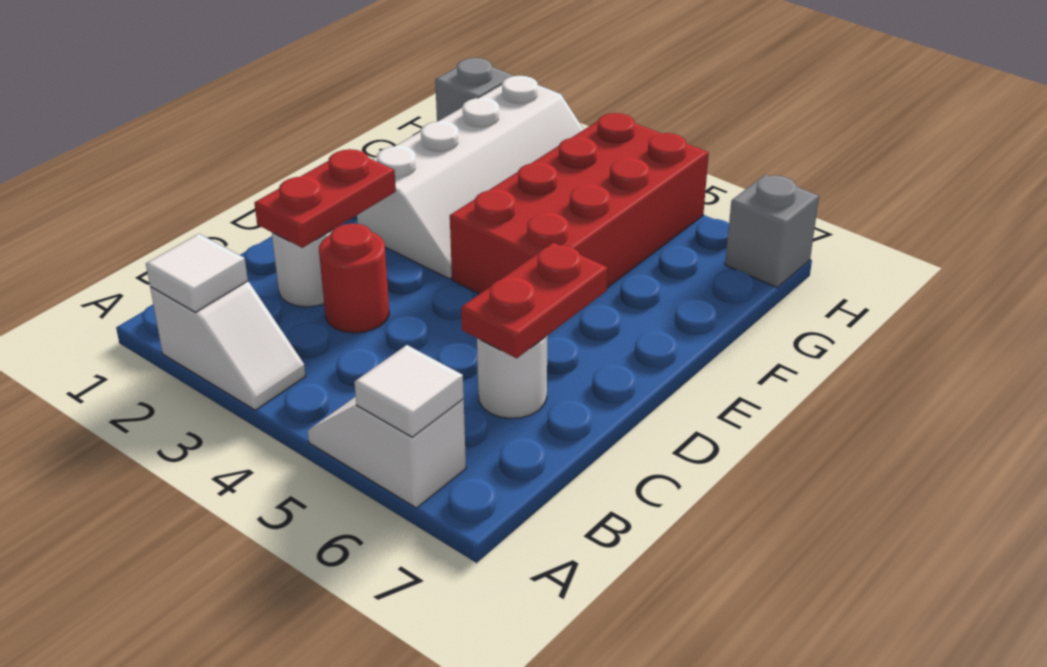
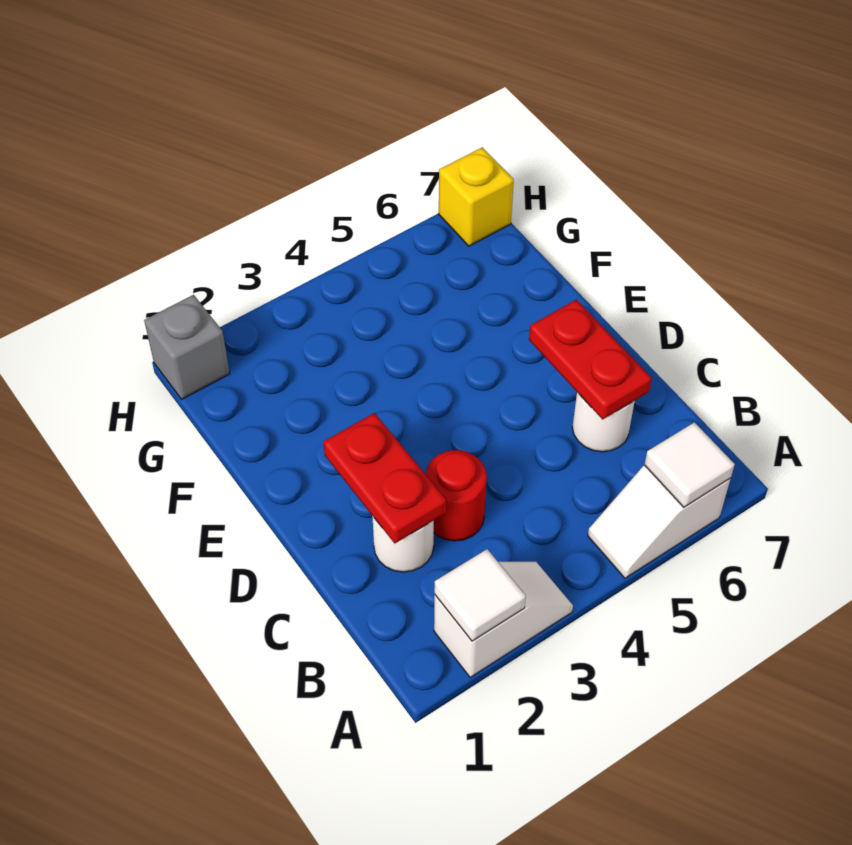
white 2x4 slope [357,76,584,279] -> none
red 2x4 brick [450,113,709,294] -> none
grey 1x1 brick [725,175,819,288] -> yellow 1x1 brick [439,147,514,246]

